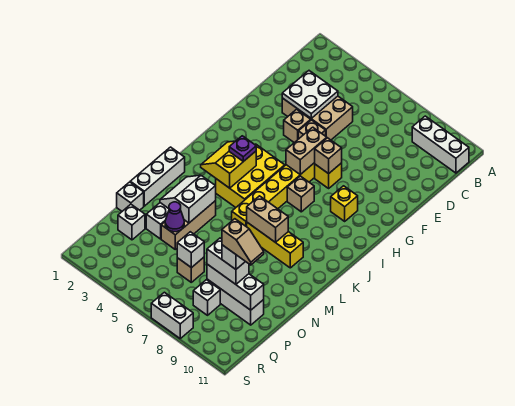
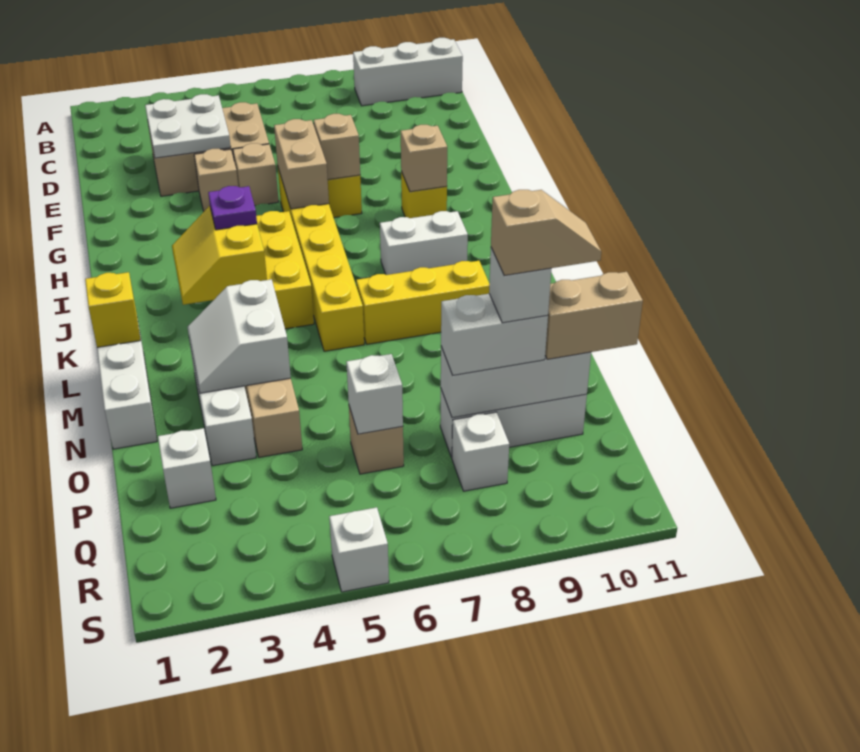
tan 1x1 brick [287,176,314,212] -> tan 1x1 brick moved to [401,125,447,192]
none -> yellow 1x1 brick [85,272,141,347]
tan 1x2 brick [247,196,288,243] -> tan 1x2 brick moved to [545,272,643,359]
white 1x1 brick [117,182,144,211] -> white 1x1 brick moved to [329,507,389,592]
purple 1x1 cone [165,202,184,232] -> none
white 1x2 brick [151,292,193,338] -> white 1x2 brick moved to [380,211,468,275]

